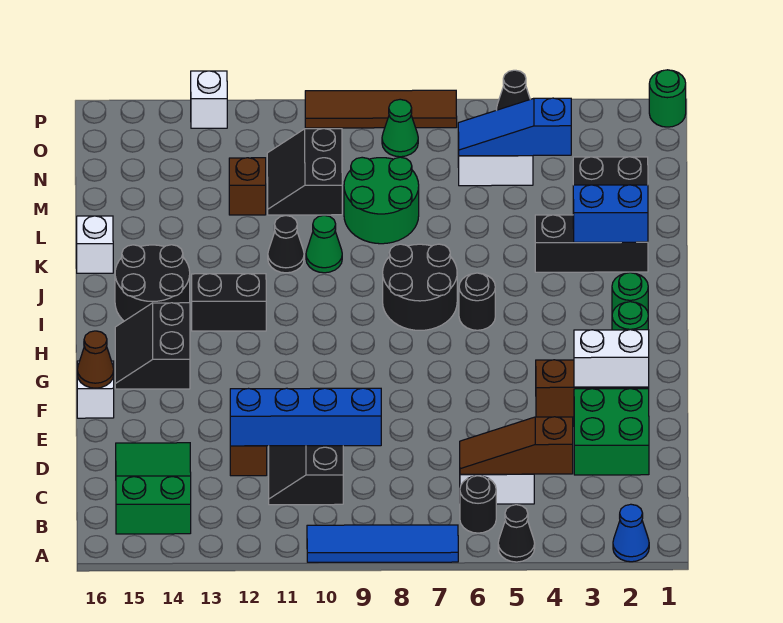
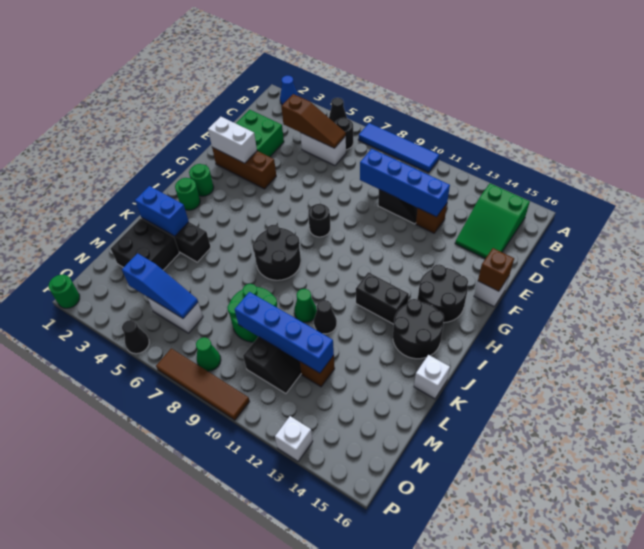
brown 1x1 cone [77,331,114,388] -> brown 1x1 brick [478,248,514,291]
black 2x2 slope [115,303,190,389] -> black 2x2 round brick [418,264,468,323]
black 1x1 round brick [459,273,495,330] -> black 1x1 round brick moved to [308,204,331,237]
none -> blue 1x4 brick [235,292,334,373]

